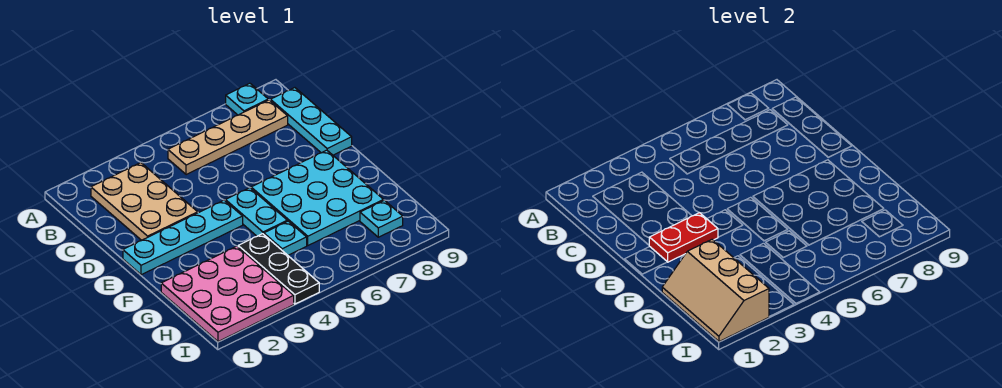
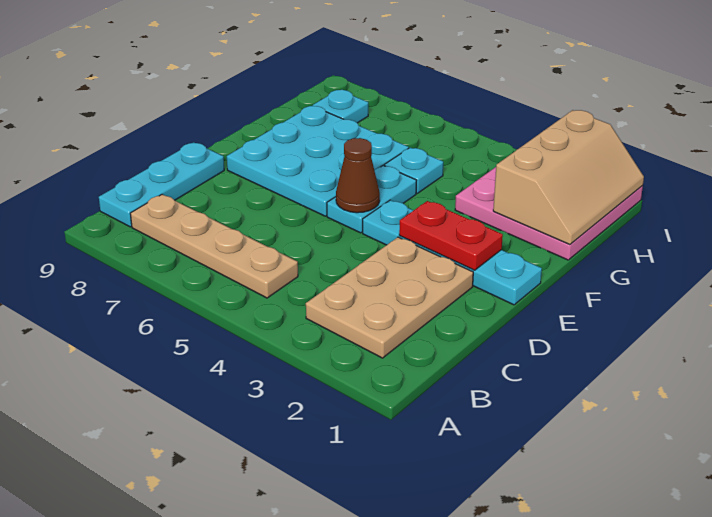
cyan 1x1 plate [226,83,268,115] -> none
none -> brown 1x1 cone [336,138,380,213]
black 1x3 plate [238,234,319,304] -> none

